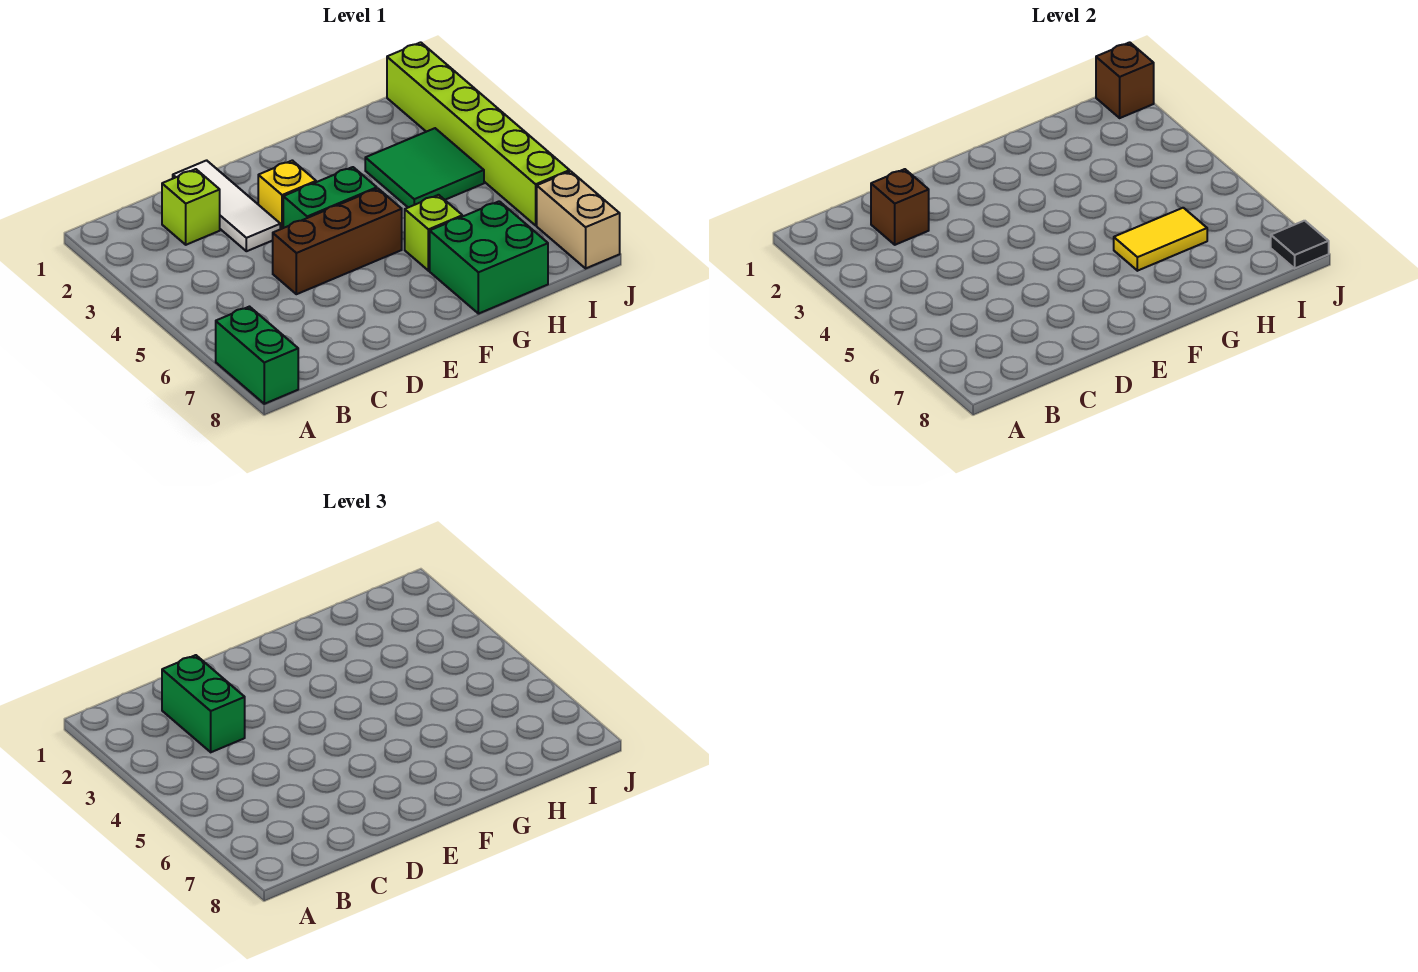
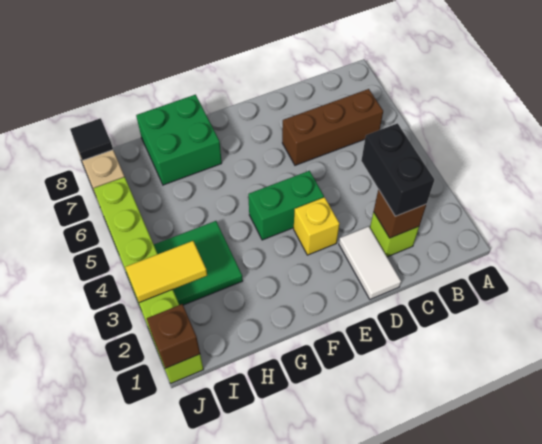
green 1x2 brick [216,307,298,404] -> none
green 1x2 brick [162,655,245,752] -> black 1x2 brick [361,123,434,216]
white 1x3 tile [173,160,280,251] -> white 1x2 tile [339,226,401,299]
brown 1x3 brick [273,189,402,294] -> brown 1x3 brick moved to [282,89,383,165]
lime 1x1 brick [405,195,462,271] -> none
yellow 1x2 tile [1114,208,1207,271] -> yellow 1x2 tile moved to [125,241,207,303]

